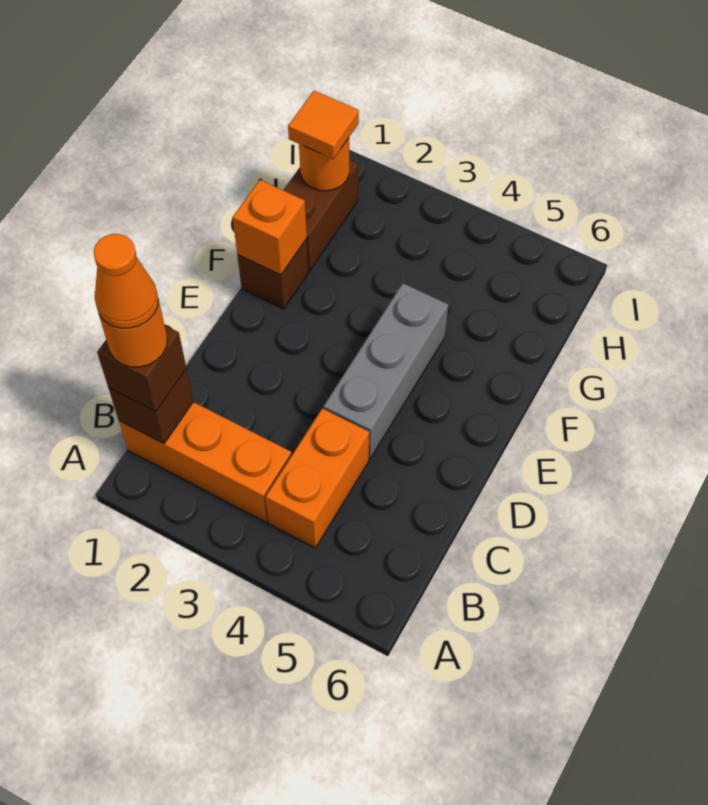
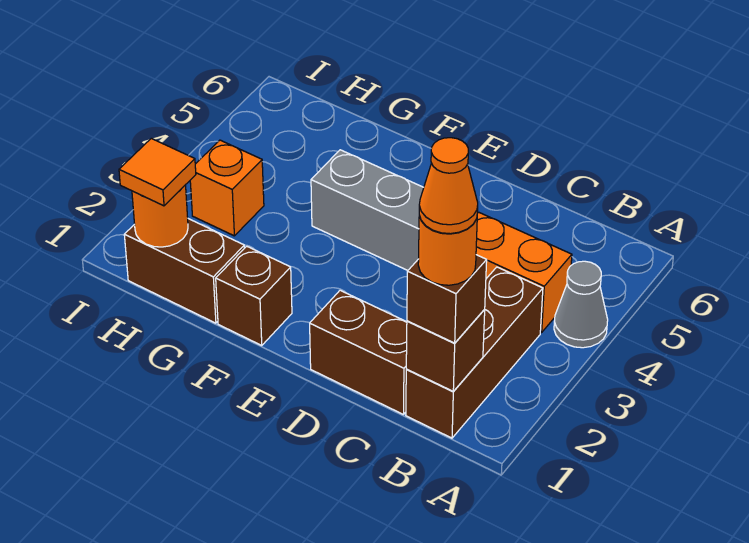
none -> grey 1x1 cone [554,261,608,348]
orange 1x3 brick [119,402,292,523] -> brown 1x3 brick [406,267,543,438]
none -> brown 1x2 brick [310,290,407,415]
orange 1x1 brick [233,180,307,275] -> orange 1x1 brick moved to [190,140,264,236]

